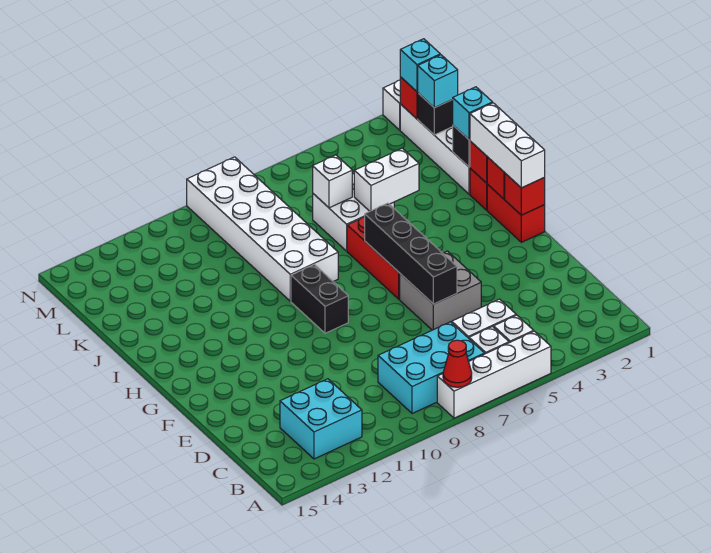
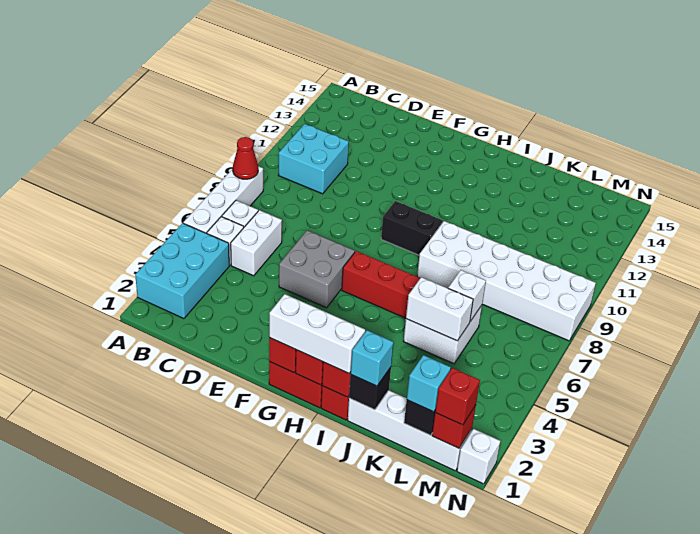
cyan 2x3 brick [378,322,485,414] -> cyan 2x3 brick moved to [135,223,229,319]
cyan 2x2 brick [280,379,362,459] -> cyan 2x2 brick moved to [278,124,349,194]
black 1x4 brick [365,203,457,304] -> none
white 1x2 brick [354,148,419,211] -> white 1x2 brick turned to [406,277,473,341]
cyan 1x1 brick [400,39,440,92] -> red 1x1 brick [435,368,480,425]

